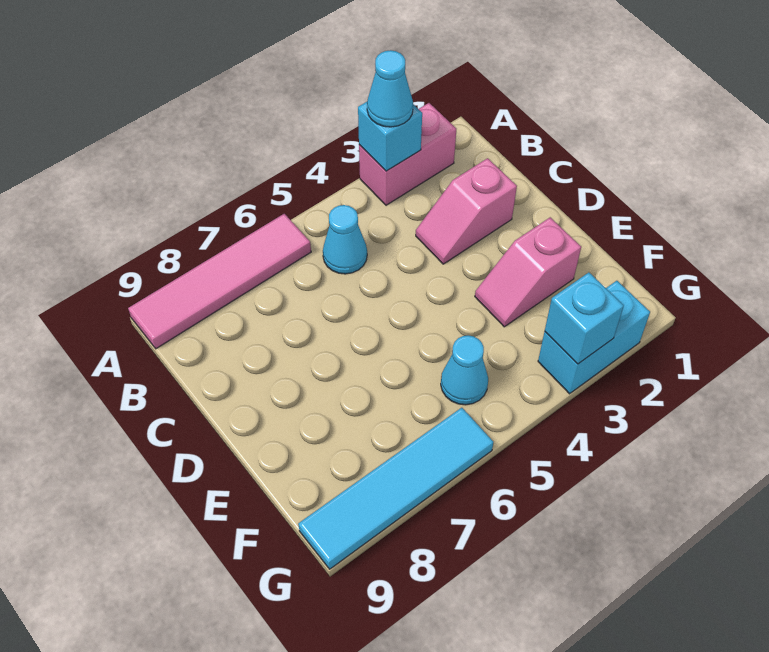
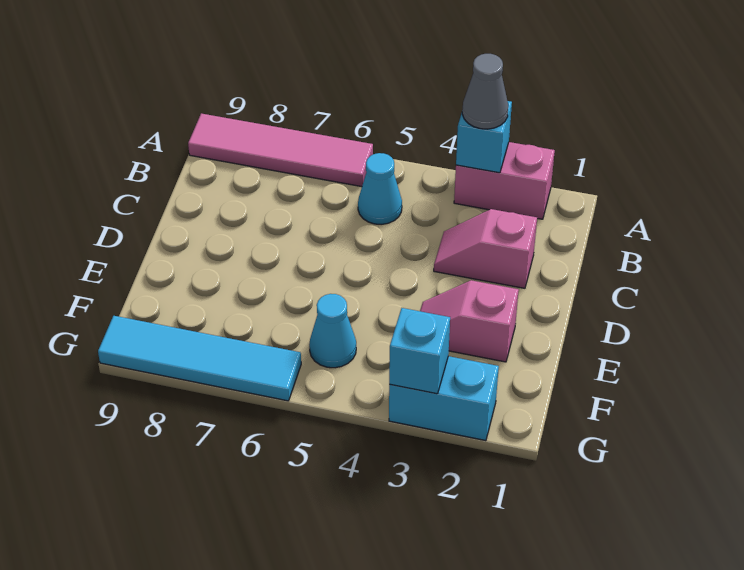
cyan 1x1 cone [367,50,413,127] -> grey 1x1 cone [462,54,508,129]

